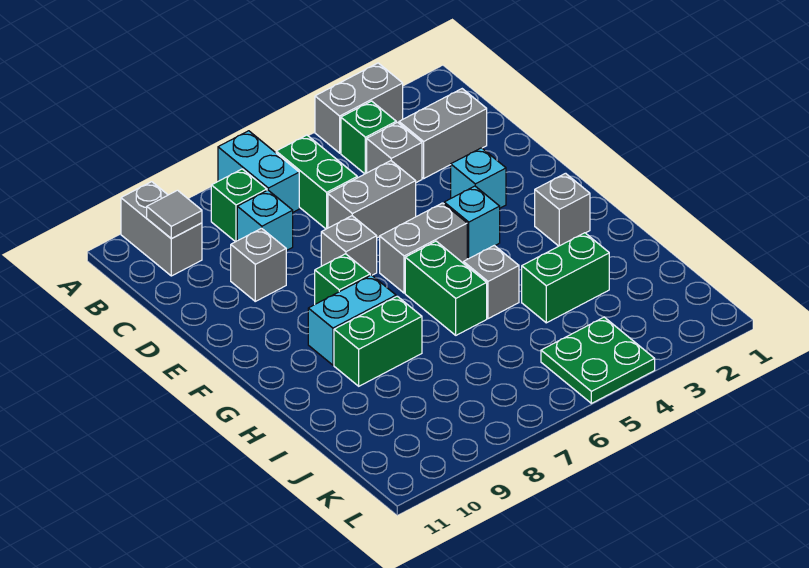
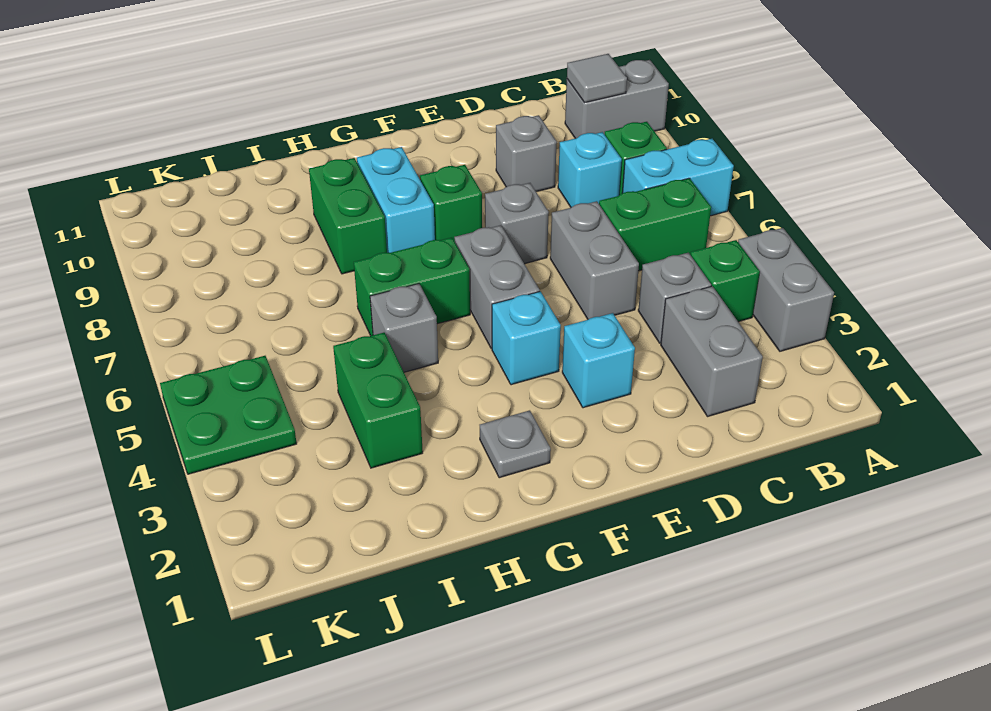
grey 1x1 brick [535,173,590,246] -> grey 1x1 plate [480,410,551,478]

